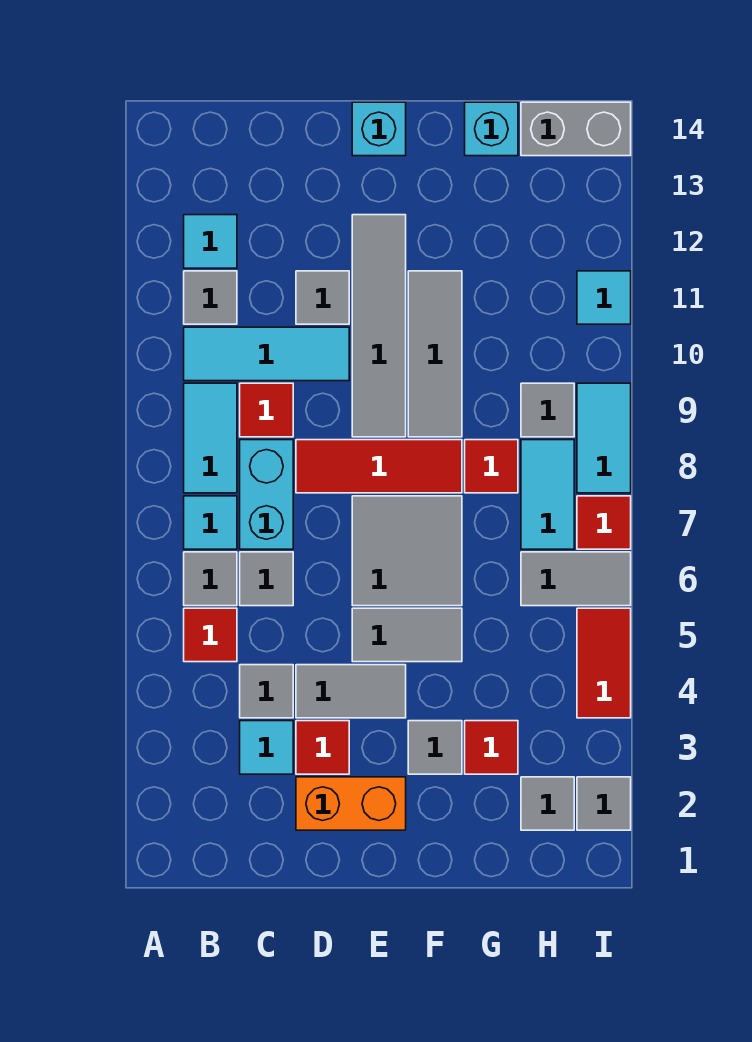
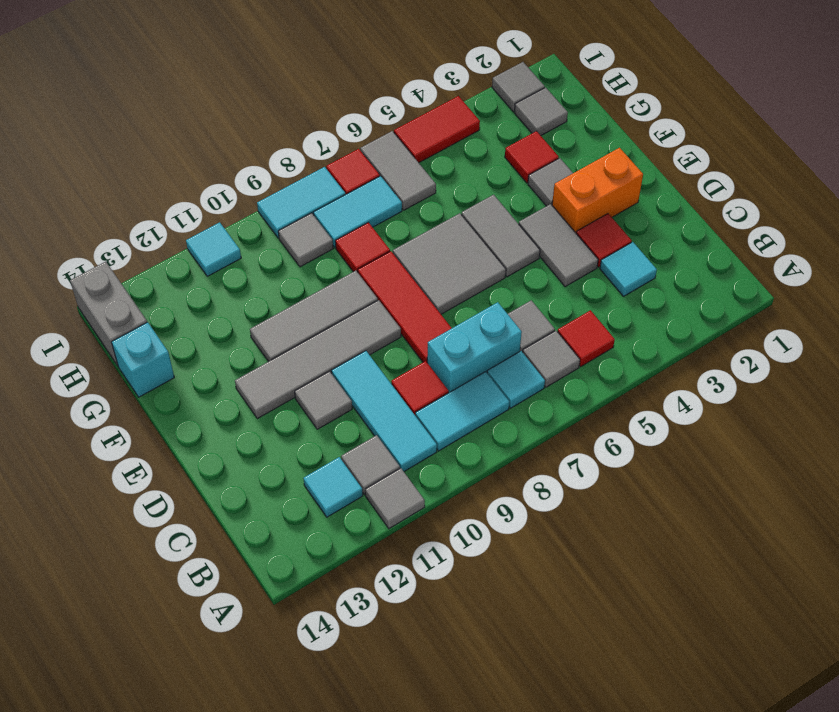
grey 1x1 tile [240,665,293,718] -> grey 1x1 tile moved to [365,468,425,529]
orange 1x2 brick [296,777,406,830] -> orange 1x2 brick turned to [552,148,643,233]
cyan 1x1 brick [352,102,406,156] -> none

